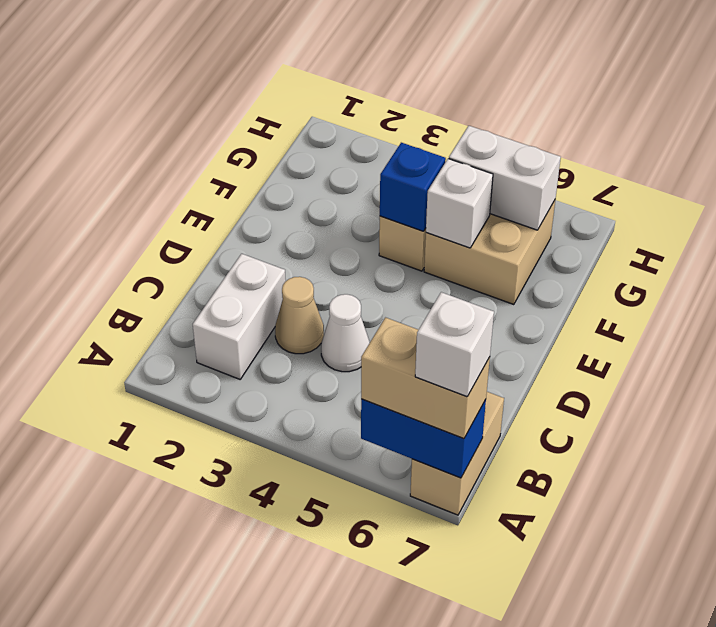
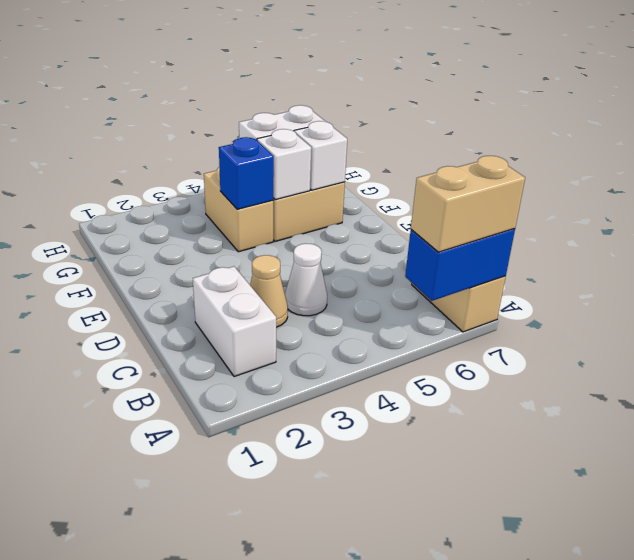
white 1x1 brick [415,292,494,397] -> white 1x1 brick moved to [294,121,347,190]

